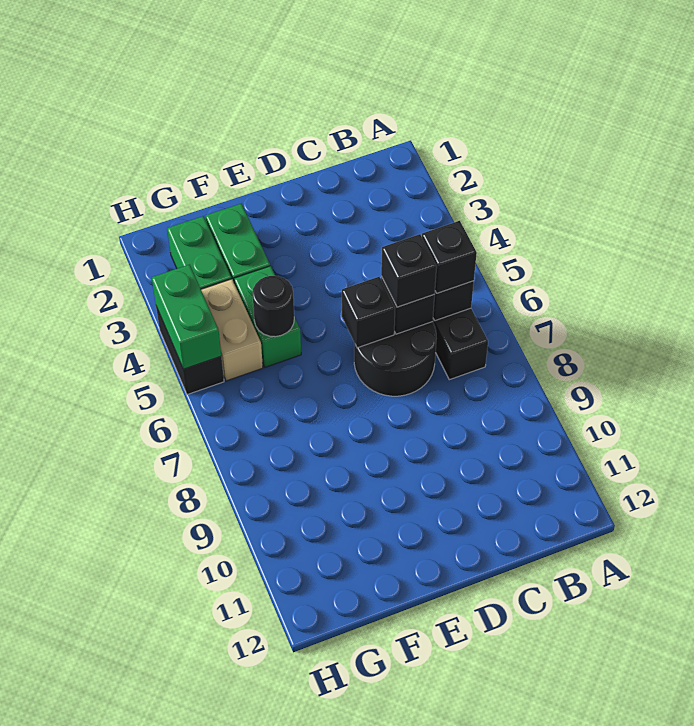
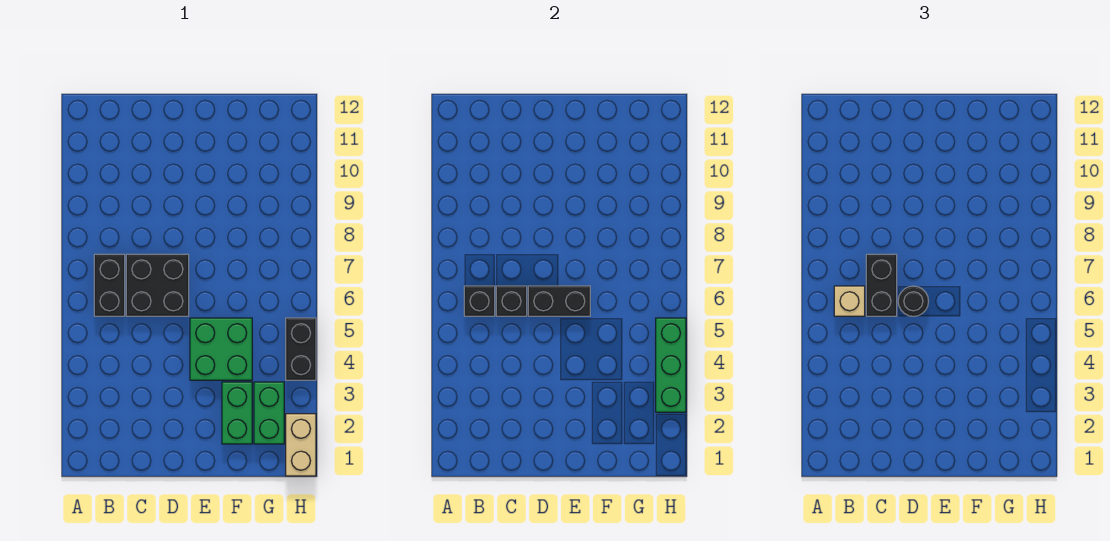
black 1x1 brick [422,221,477,293] -> tan 1x1 brick [834,286,865,316]
black 2x2 round brick [354,322,436,396] -> black 2x2 brick [126,254,189,316]
black 1x1 brick [381,234,437,307] -> black 1x2 brick [866,254,897,316]
black 1x1 brick [342,277,395,348] -> black 1x2 brick [528,286,590,316]
green 1x2 brick [234,266,301,367] -> green 2x2 brick [190,318,252,380]
black 1x1 round brick [253,276,294,337] -> black 1x1 round brick moved to [898,286,929,316]
tan 1x2 brick [201,279,263,381] -> tan 1x2 brick moved to [286,414,316,476]
green 1x2 brick [152,264,221,369] -> green 1x3 brick [656,318,686,412]

